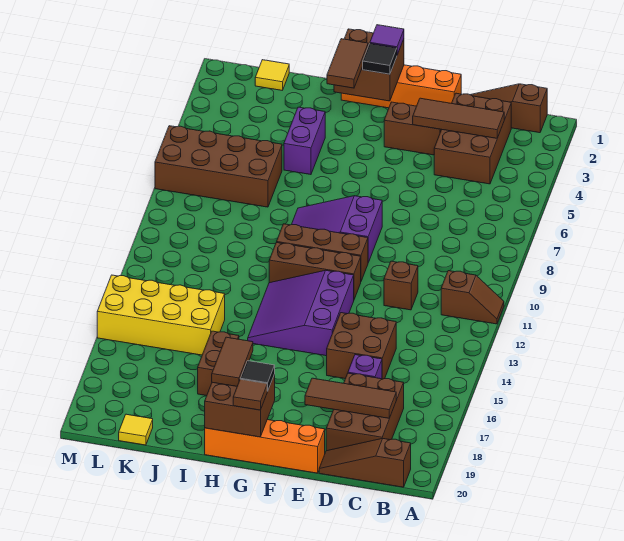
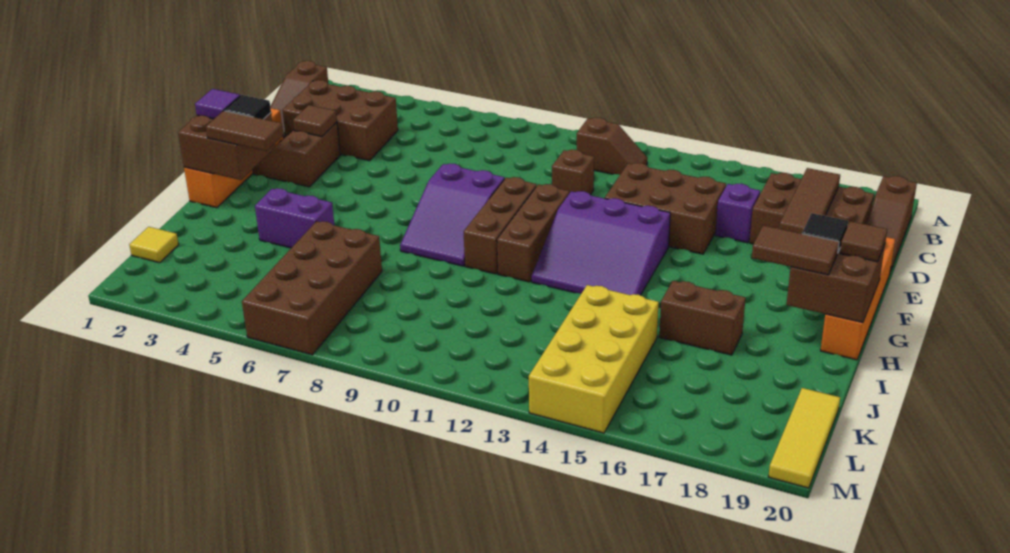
brown 1x2 slope [441,271,504,324] -> brown 1x2 slope turned to [577,117,648,174]
brown 1x3 tile [413,98,504,138] -> brown 1x1 tile [293,105,337,137]
brown 2x2 brick [327,313,396,379] -> brown 2x3 brick [605,163,726,254]
yellow 1x1 tile [119,414,153,445] -> yellow 1x3 tile [768,388,840,488]

